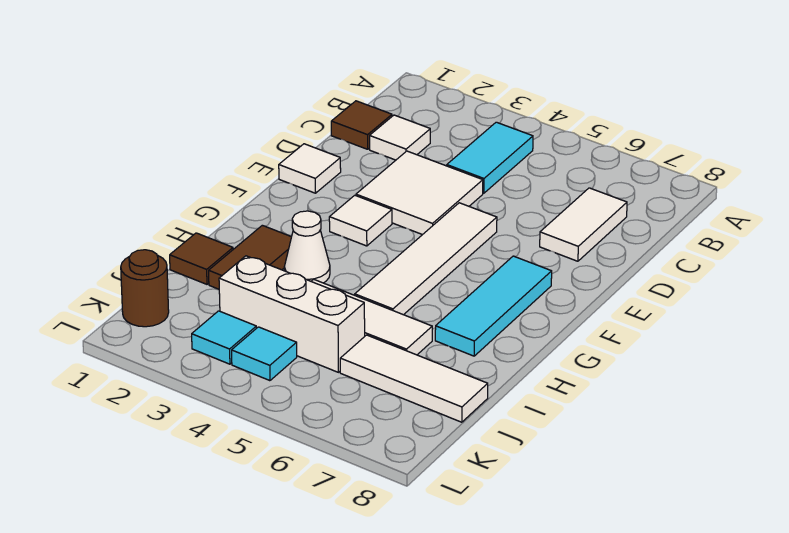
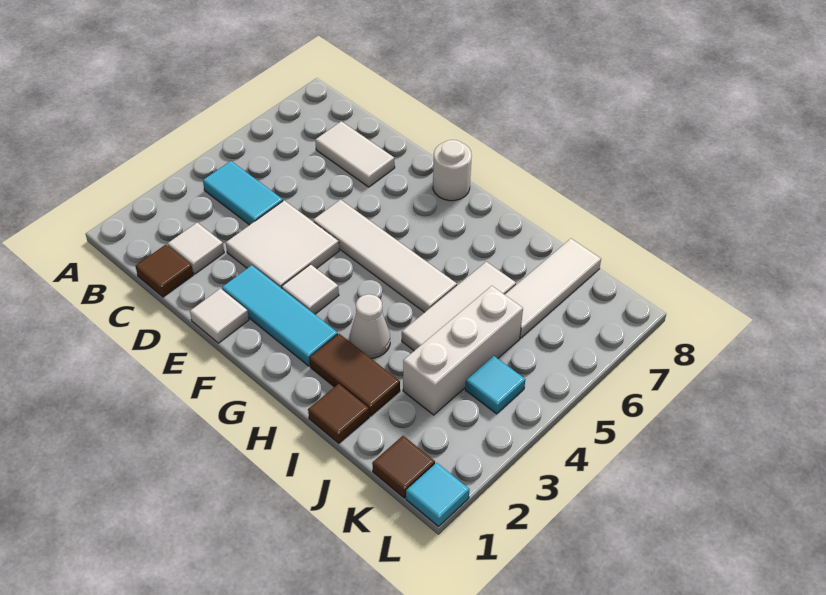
cyan 1x3 tile [435,256,552,356] -> cyan 1x3 tile moved to [222,265,338,366]
none -> white 1x1 round brick [433,140,472,201]
brown 1x1 round brick [121,250,169,327] -> brown 1x1 tile [372,436,435,498]
cyan 1x1 tile [192,311,256,364] -> cyan 1x1 tile moved to [406,463,470,526]

